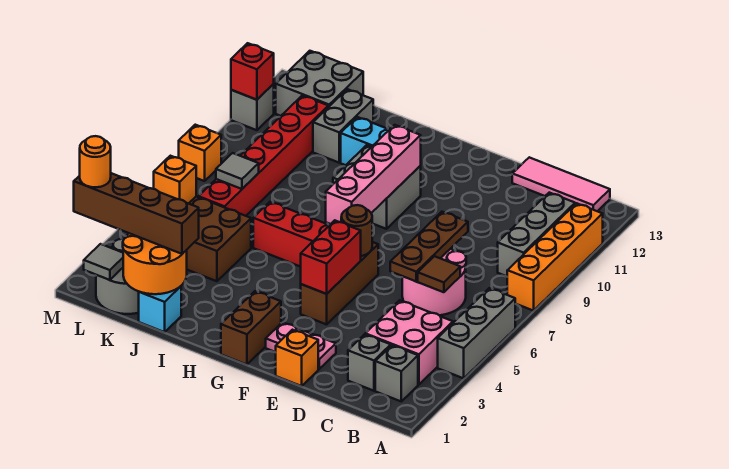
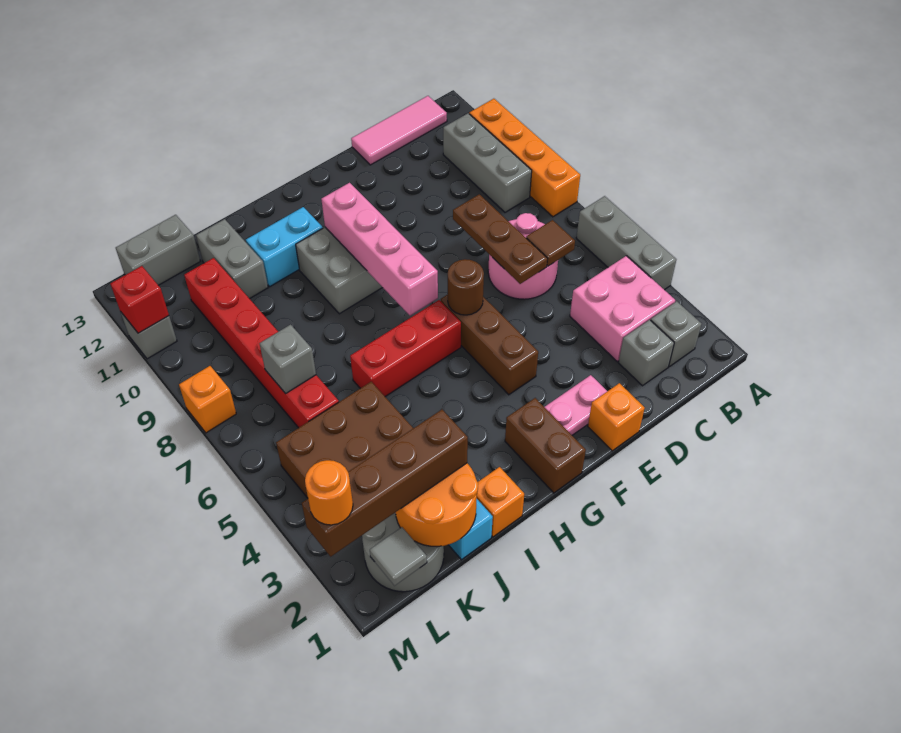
red 1x2 brick [301,220,361,294] -> none
grey 1x1 tile [216,153,259,189] -> grey 1x1 brick [260,325,316,394]
grey 2x2 brick [276,51,363,116] -> grey 1x2 brick [116,215,200,285]
orange 1x1 brick [154,156,196,204] -> orange 1x1 brick moved to [477,467,524,537]

